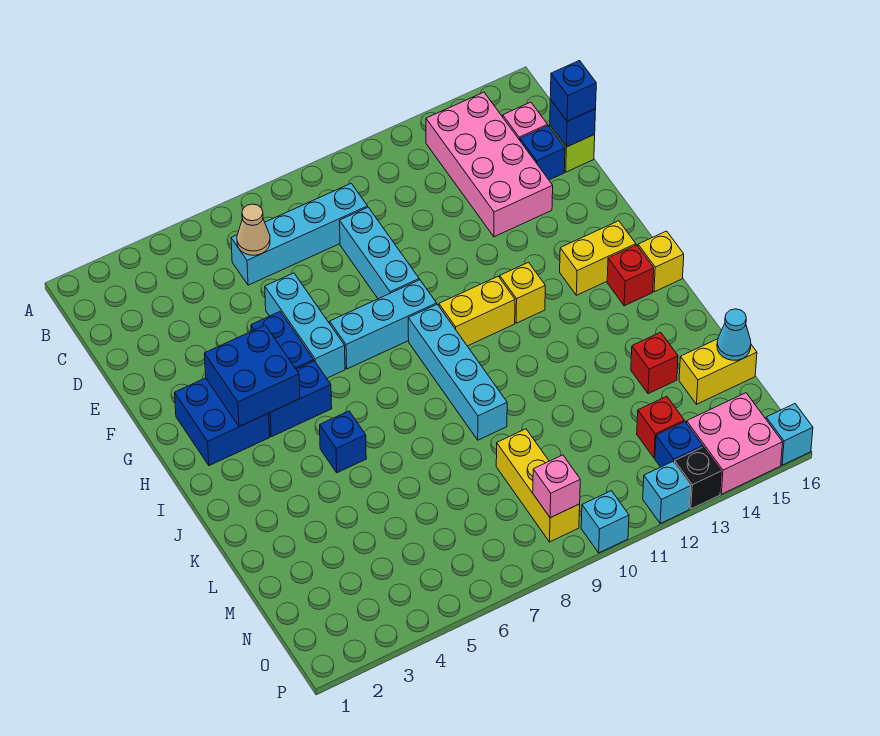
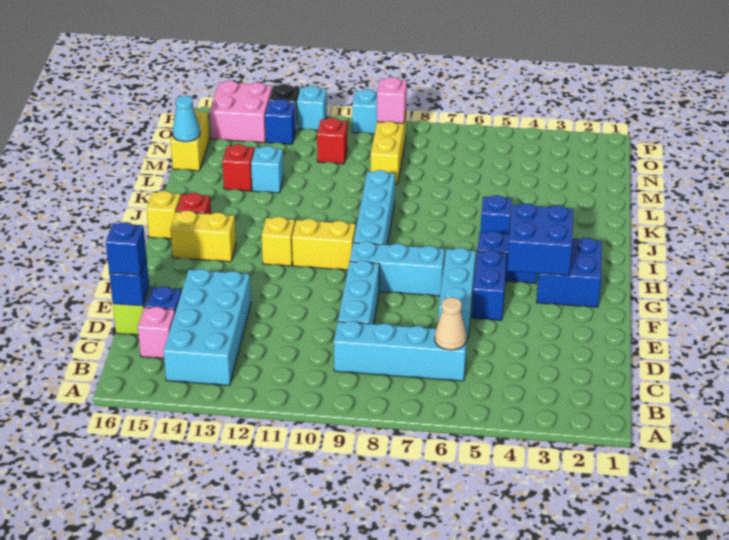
pink 2x4 brick [426,92,553,237] -> cyan 2x4 brick [163,269,251,386]
yellow 1x2 brick [679,339,757,404] -> yellow 1x2 brick turned to [171,109,210,171]
red 1x1 brick [637,396,684,458] -> red 1x1 brick moved to [317,118,347,164]
cyan 1x1 brick [766,404,813,465] -> cyan 1x1 brick moved to [251,146,284,193]

